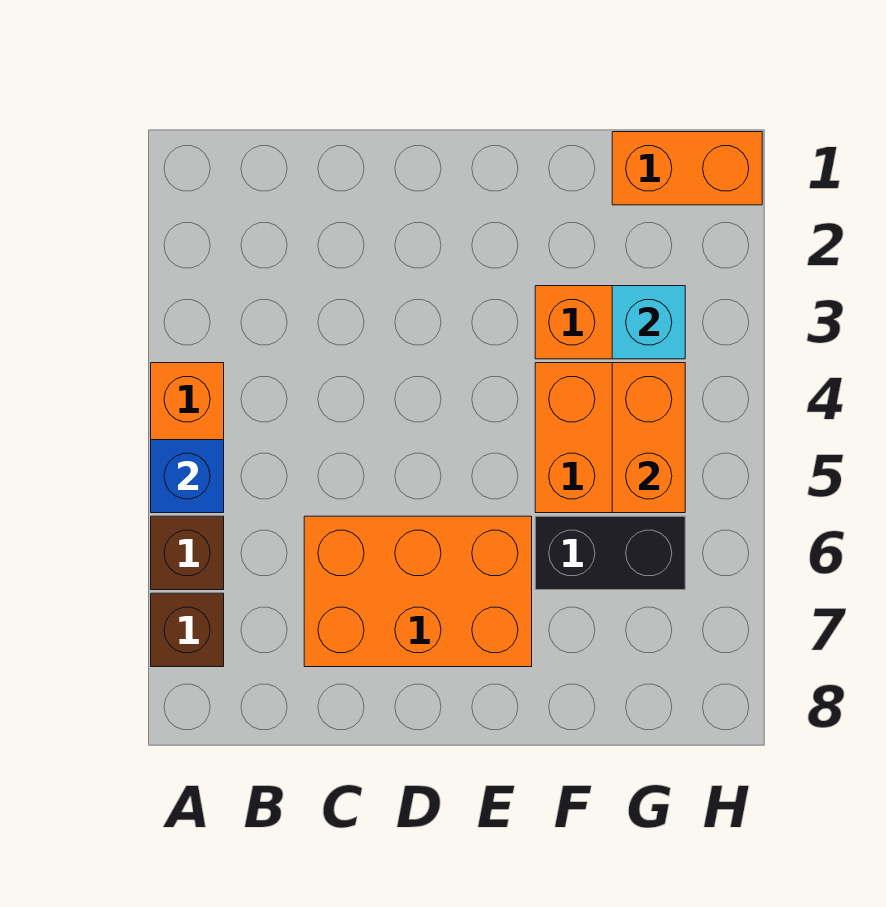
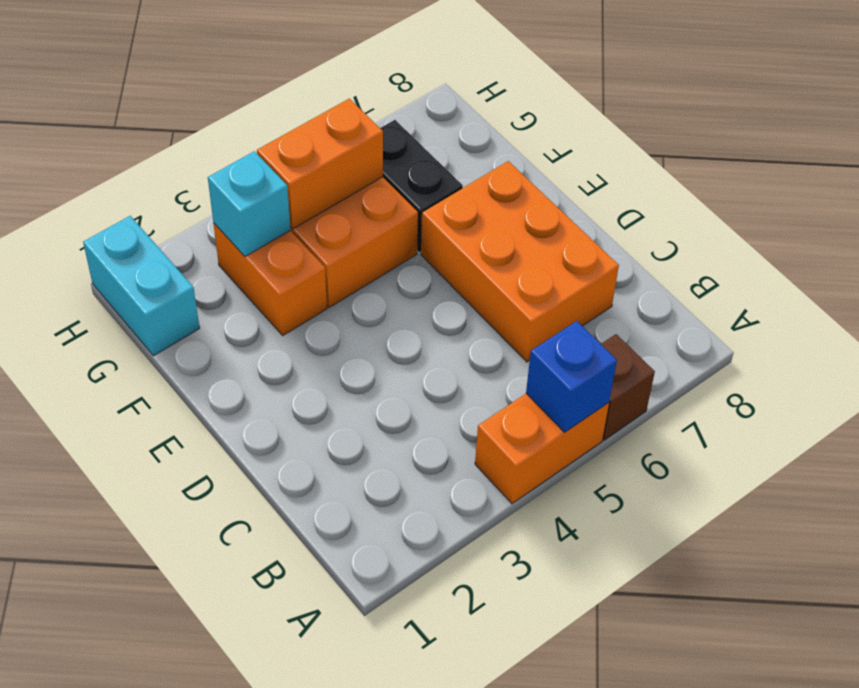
brown 1x1 brick [151,593,224,667] -> none
orange 1x2 brick [612,132,762,205] -> cyan 1x2 brick [83,216,200,356]

